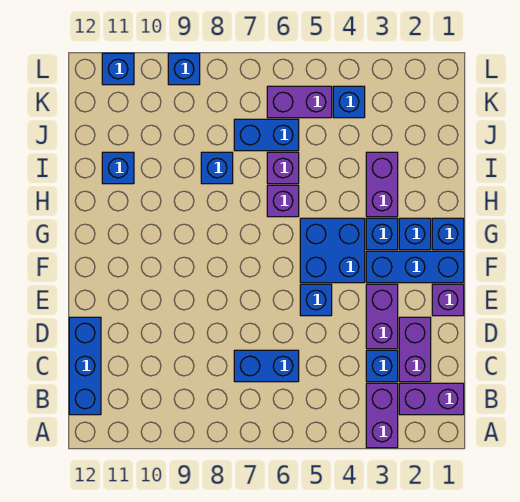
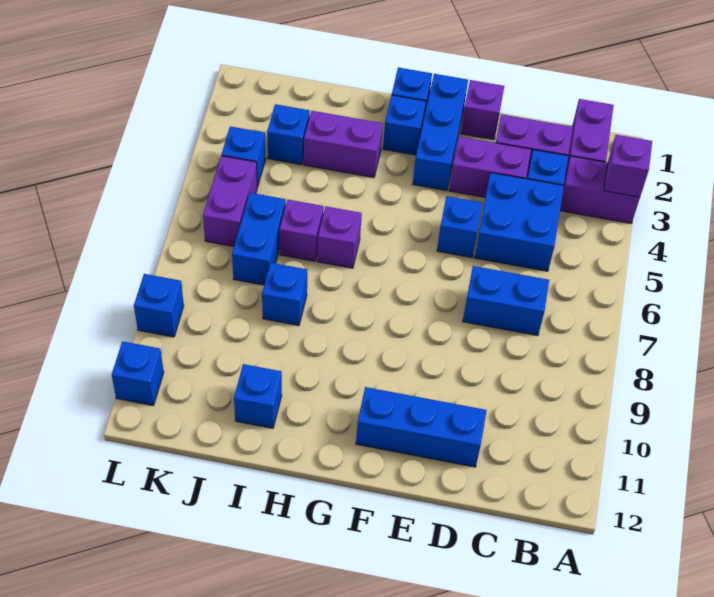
none -> purple 1x1 brick [604,135,652,197]
blue 1x3 brick [69,317,101,415] -> blue 1x3 brick moved to [356,387,487,467]
blue 1x2 brick [234,350,299,382] -> blue 1x2 brick turned to [463,266,549,336]
blue 2x2 brick [300,218,365,283] -> blue 2x2 brick moved to [474,173,564,271]
blue 1x1 brick [366,218,398,250] -> blue 1x1 brick moved to [267,104,310,165]

